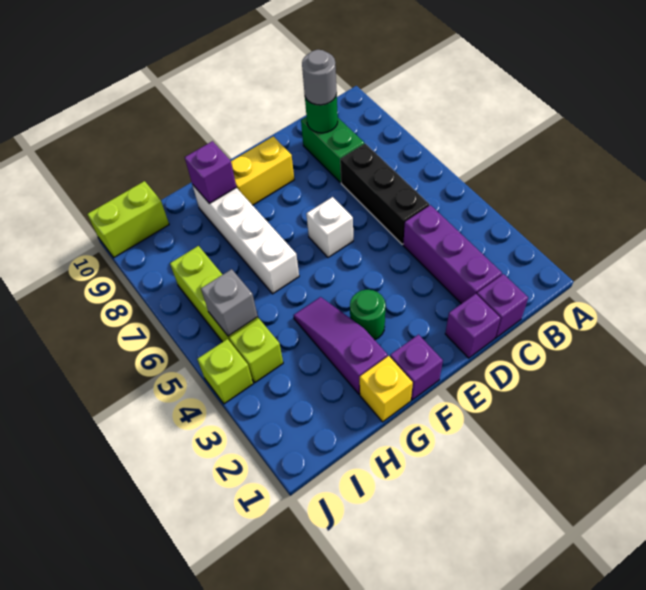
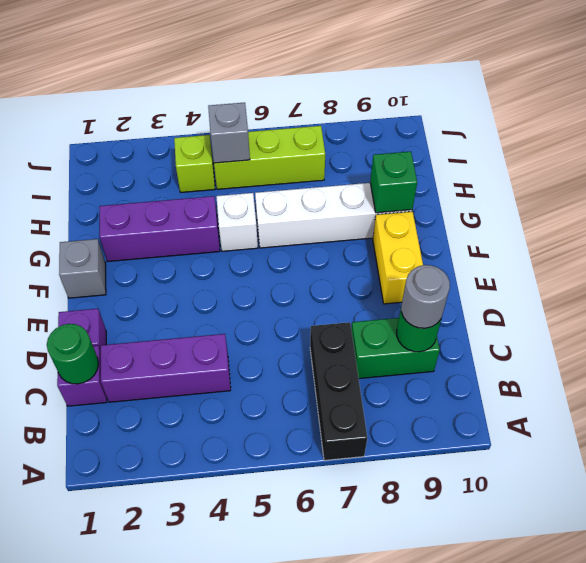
black 1x3 brick [340,144,429,244] -> black 1x3 brick turned to [310,322,367,461]
white 1x1 brick [306,197,353,257] -> white 1x1 brick moved to [216,193,258,251]
purple 1x1 brick [390,335,443,400] -> grey 1x1 brick [59,239,106,298]
green 1x1 round brick [350,290,386,340] -> green 1x1 round brick moved to [47,324,99,384]
yellow 1x1 brick [360,356,413,422] -> none
purple 1x3 slope [293,297,388,394] -> purple 1x3 brick [99,196,220,261]
purple 1x1 brick [185,141,236,203] -> green 1x1 brick [370,151,417,213]
lime 1x2 brick [87,181,169,258] -> none
lime 1x1 brick [197,339,253,404] -> none

